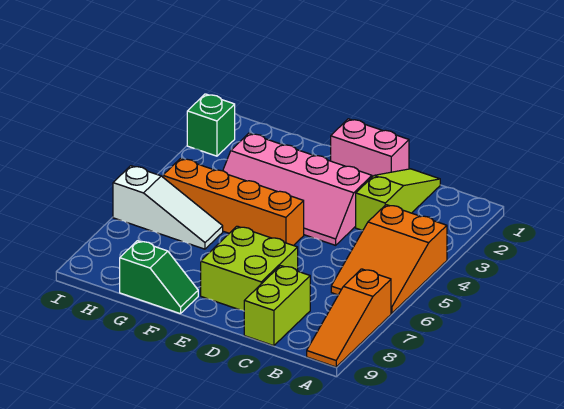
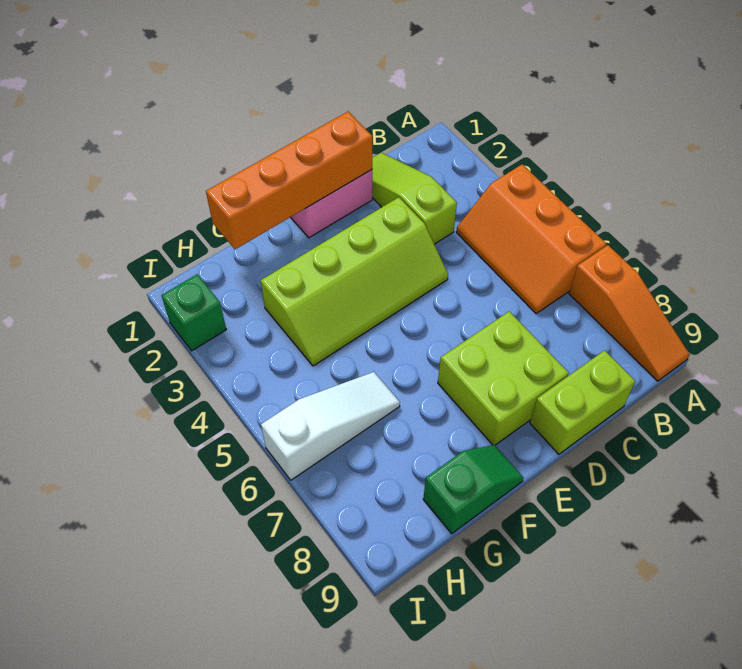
orange 2x3 slope [331,205,447,313] -> orange 2x3 slope turned to [456,164,606,314]
lime 1x2 brick [244,266,310,346] -> lime 1x2 brick turned to [530,350,635,454]
pink 2x4 slope [223,133,372,245] -> lime 2x4 slope [261,197,448,366]
orange 1x4 brick [163,158,304,246] -> orange 1x4 brick moved to [206,112,372,249]

